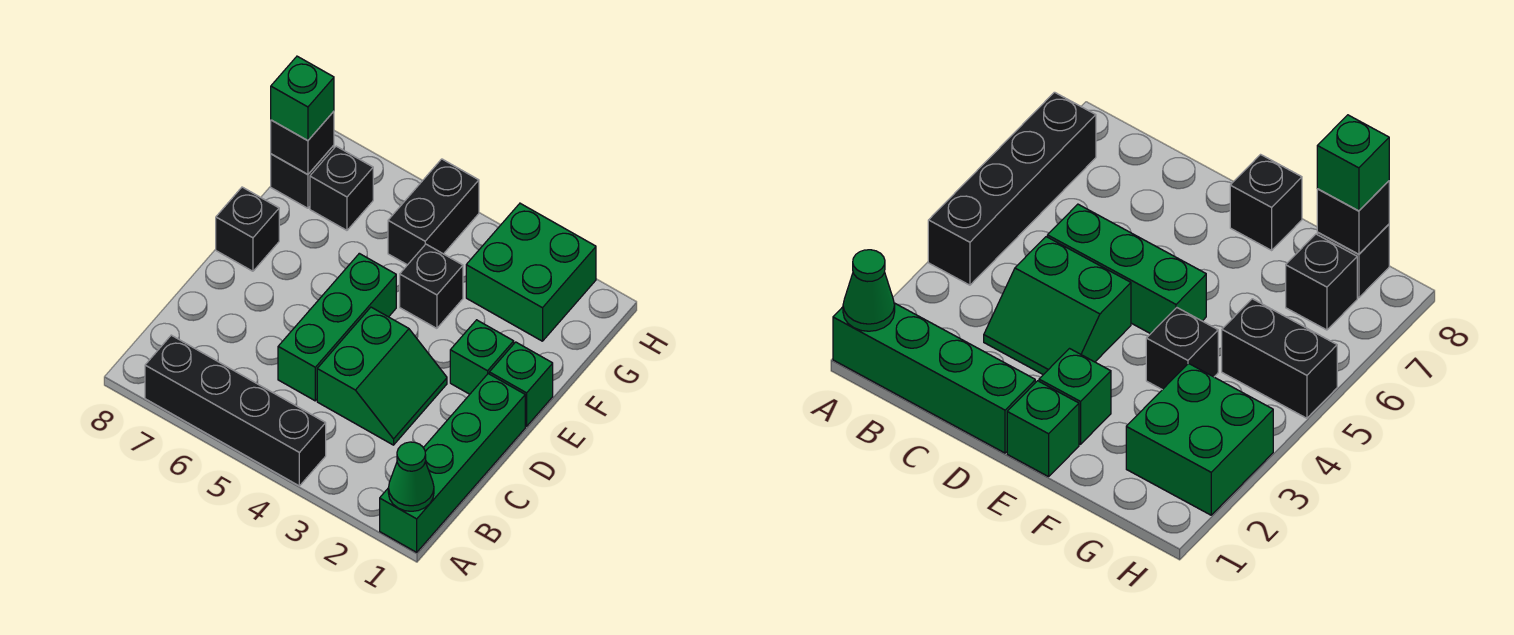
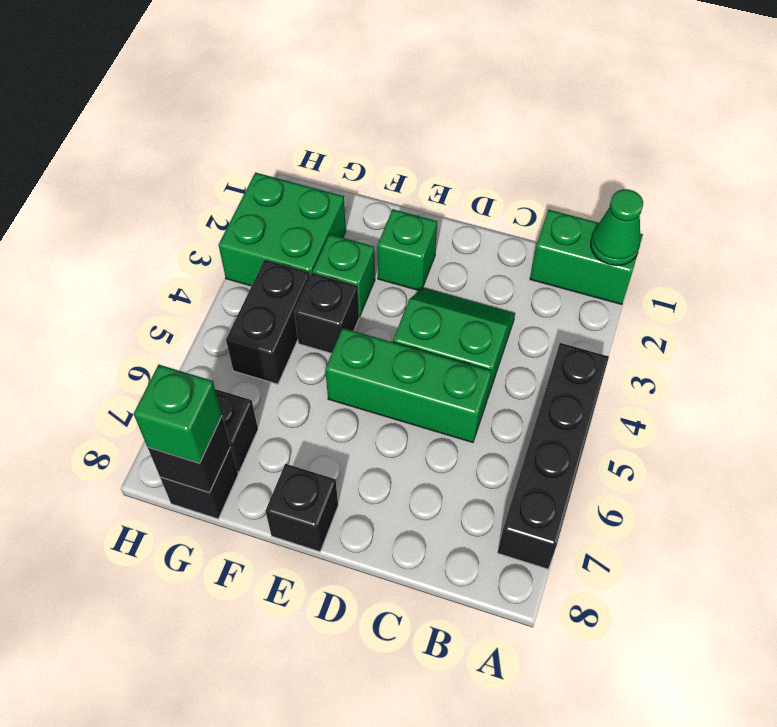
green 1x4 brick [380,374,525,552] -> green 1x2 brick [530,210,643,304]
green 1x1 brick [489,342,553,426] -> green 1x1 brick moved to [313,234,375,317]
black 1x2 brick [388,159,479,265] -> black 1x2 brick turned to [226,260,310,384]

